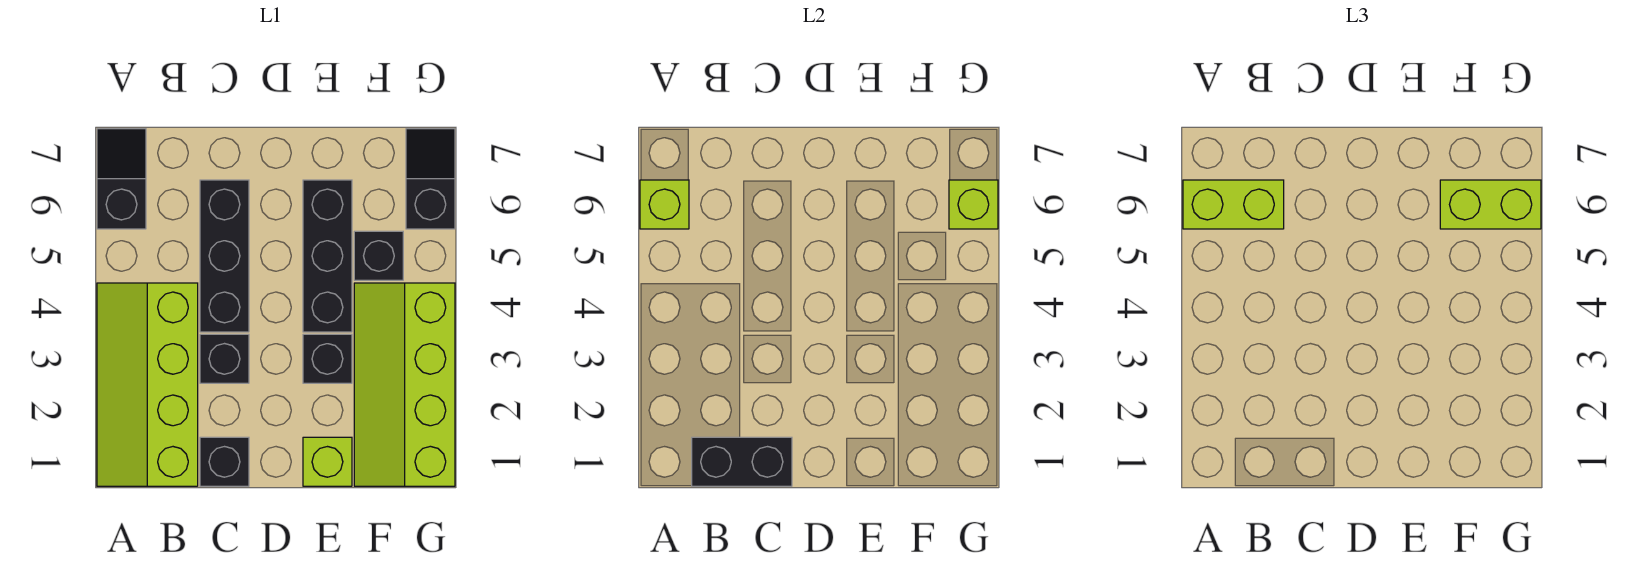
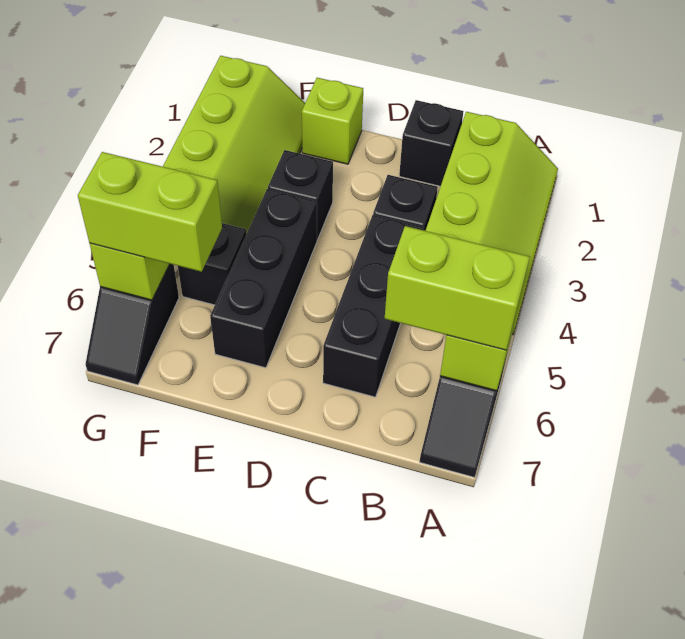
black 1x2 brick [692,437,792,486] -> none

